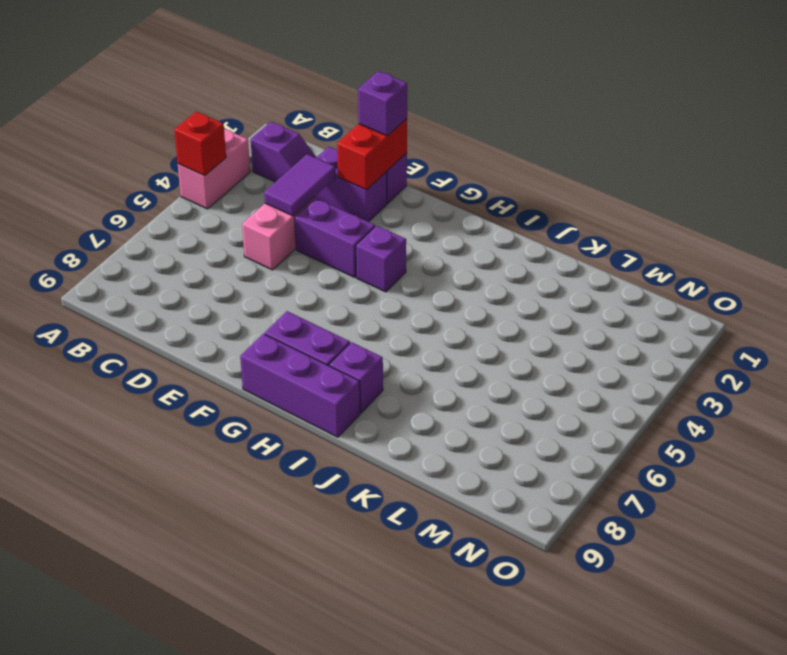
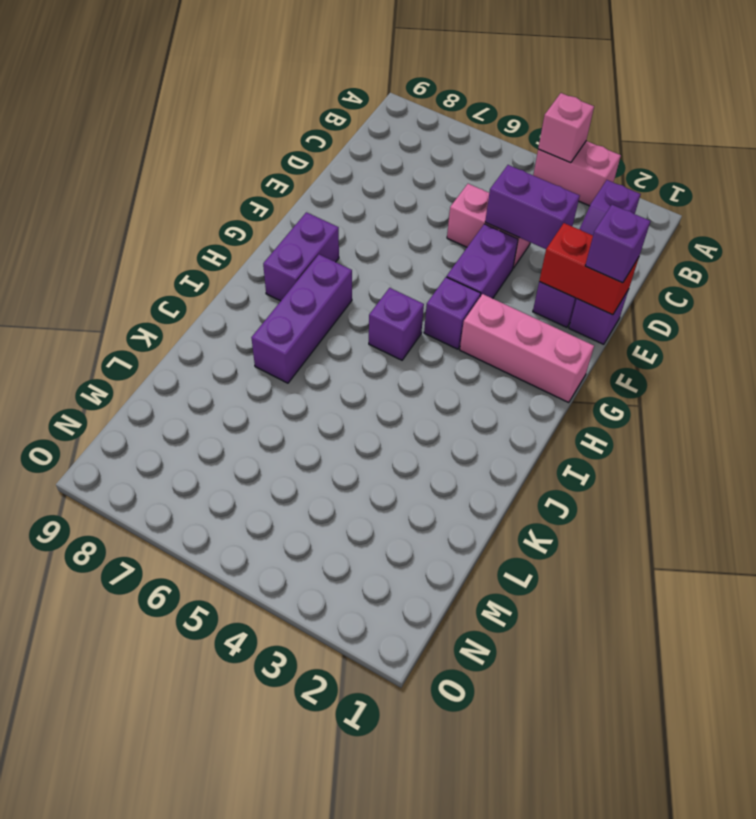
red 1x1 brick [174,112,226,176] -> pink 1x1 brick [538,93,594,163]
purple 1x2 tile [264,154,336,216] -> purple 1x2 brick [485,165,580,249]
none -> pink 1x3 brick [460,294,594,403]
purple 1x3 brick [240,334,360,437] -> purple 1x3 brick moved to [251,255,352,383]
purple 1x1 brick [329,342,383,413] -> purple 1x1 brick moved to [369,288,424,360]

